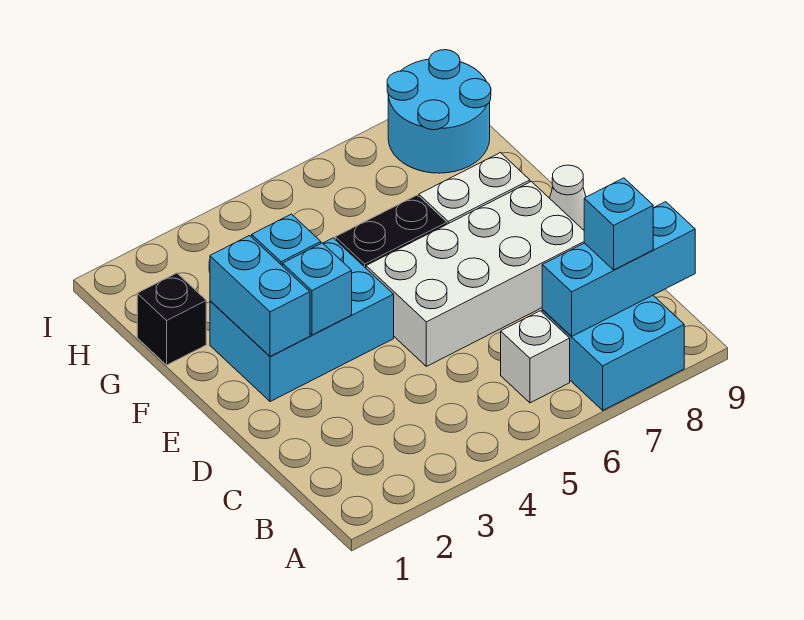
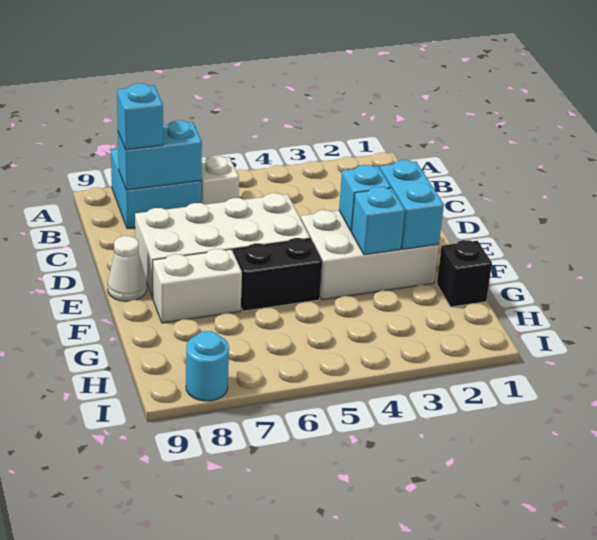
cyan 1x3 brick [542,202,695,336] -> cyan 1x2 brick [118,120,202,190]
cyan 2x3 brick [210,238,394,402] -> white 2x3 brick [301,210,439,300]
cyan 2x2 round brick [387,50,491,173] -> cyan 1x1 round brick [186,331,229,401]

